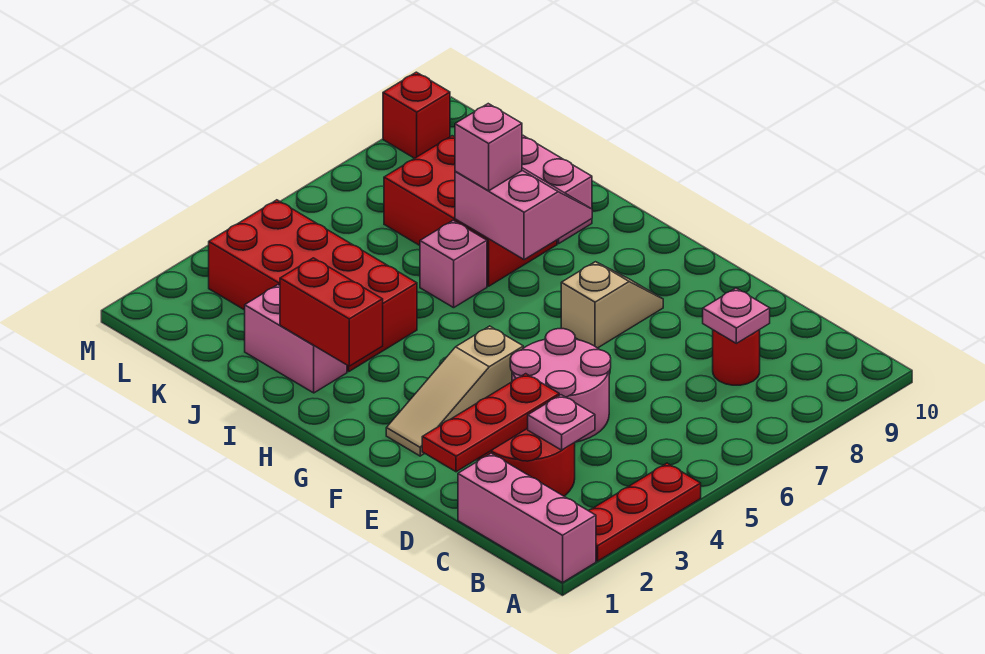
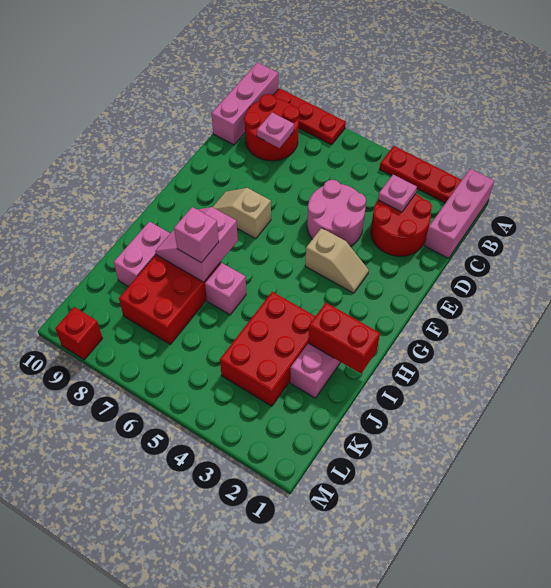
none -> pink 1x3 brick [212,63,278,145]
red 1x1 round brick [713,330,760,385] -> red 2x2 round brick [244,94,299,161]
red 1x3 plate [422,374,559,472] -> red 1x3 plate moved to [273,88,346,145]
tan 1x3 slope [386,326,523,456] -> tan 1x2 slope [305,228,369,293]
red 1x2 brick [280,258,383,366] -> red 1x2 brick turned to [308,303,380,373]
red 2x4 brick [209,200,417,371] -> red 2x3 brick [220,292,315,406]

